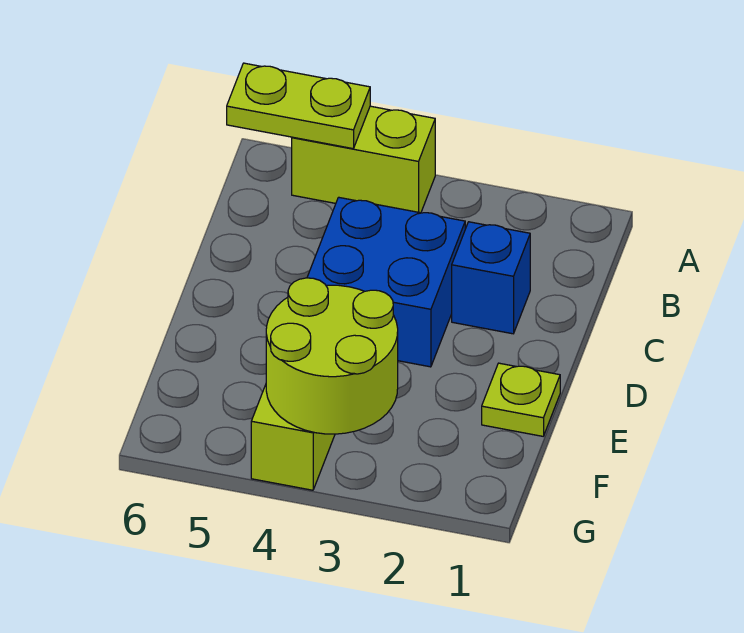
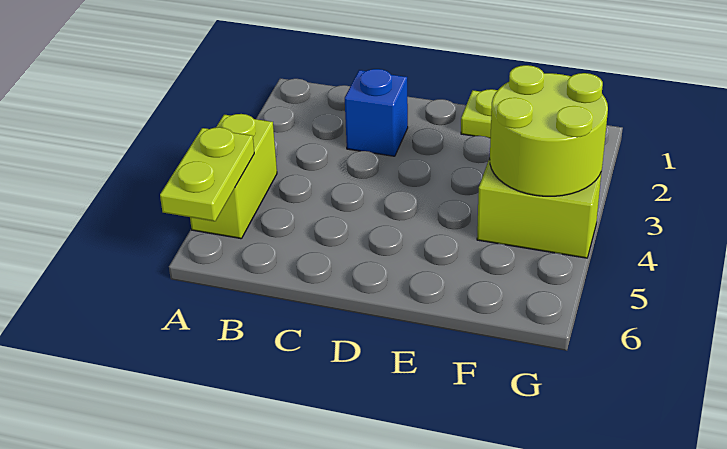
blue 2x2 brick [307,197,465,367] -> none

